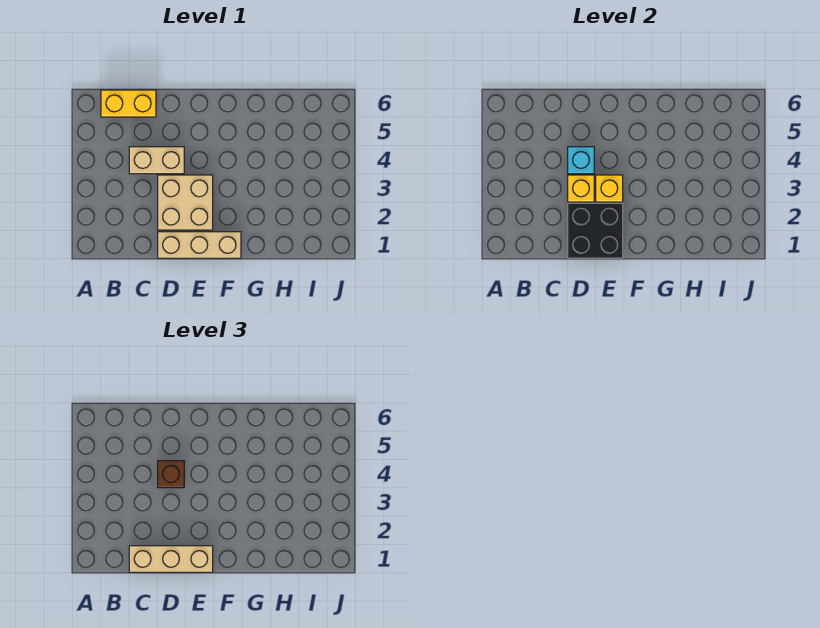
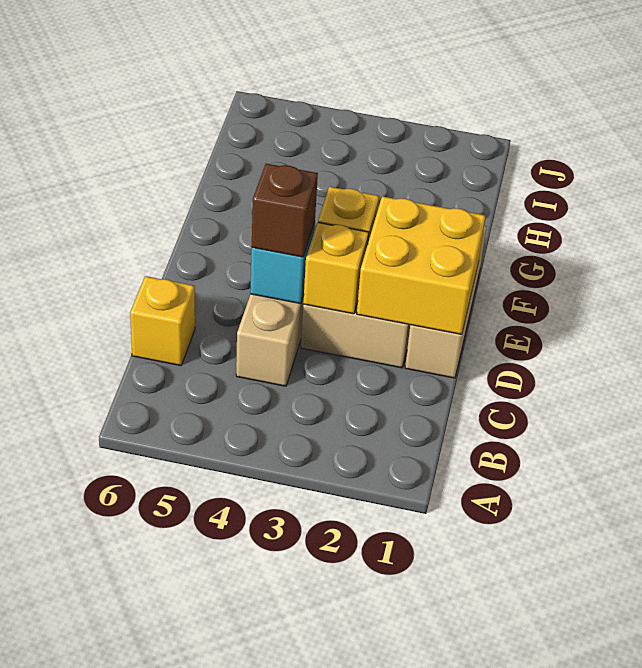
yellow 1x2 brick [101,90,156,117] -> yellow 1x1 brick [130,276,195,366]
tan 1x3 brick [129,546,213,572] -> none
black 2x2 brick [568,203,623,258] -> yellow 2x2 brick [357,196,486,334]

